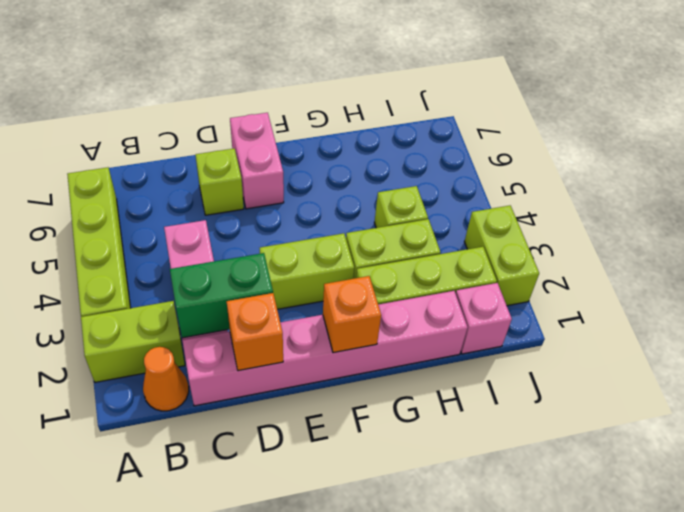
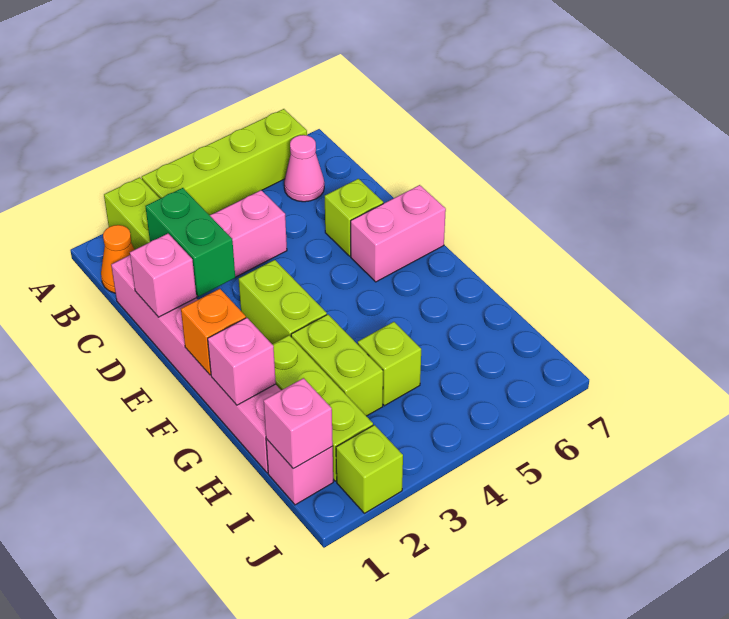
none -> pink 1x1 cone [284,135,324,202]
orange 1x1 brick [227,293,283,371] -> pink 1x1 brick [130,234,196,317]
none -> pink 1x1 brick [208,318,276,405]
none -> pink 1x1 brick [264,378,333,468]
lime 1x2 brick [464,206,539,306] -> lime 1x1 brick [336,425,403,513]

